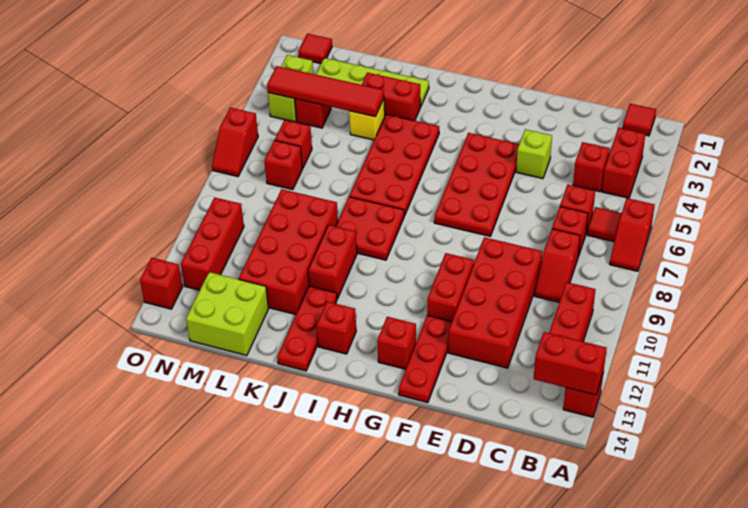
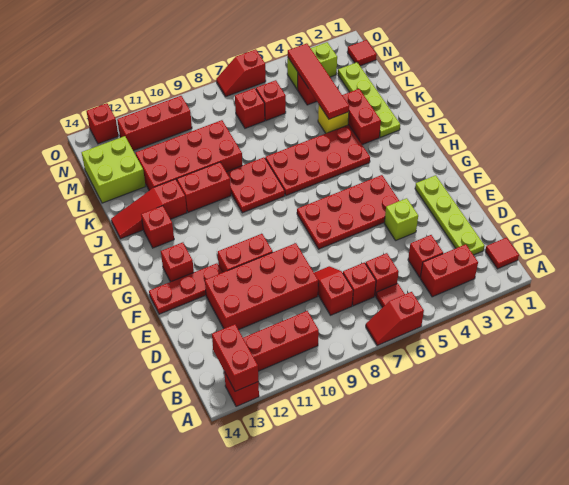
none -> lime 1x4 plate [415,175,484,255]
red 1x2 slope [534,229,580,302] -> red 1x2 slope turned to [314,266,353,315]
red 1x3 plate [277,286,337,371] -> red 1x3 slope [111,179,187,239]

